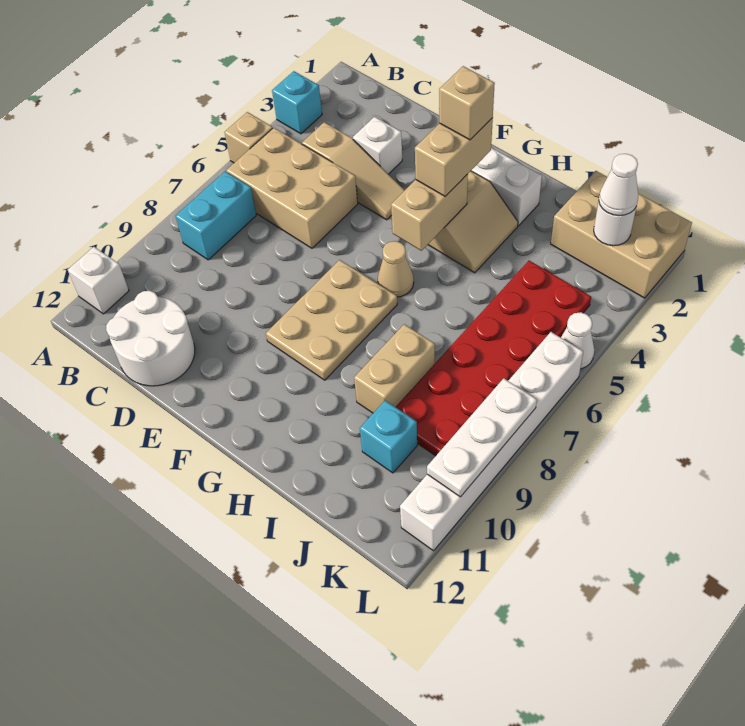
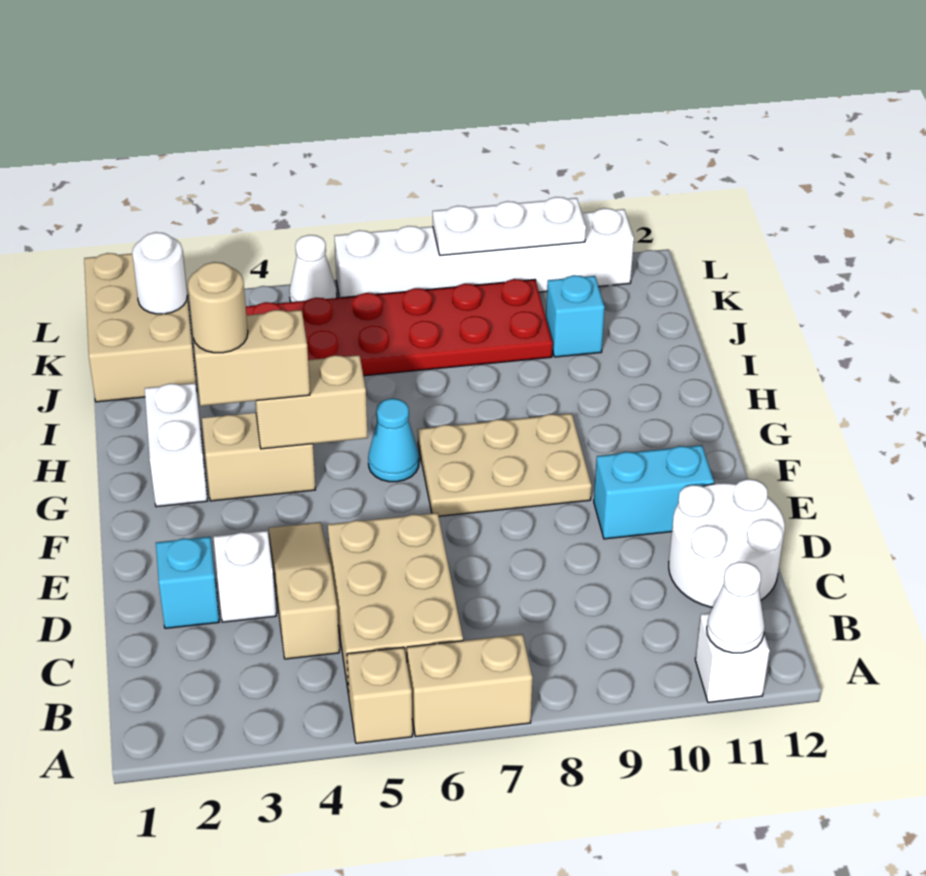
cyan 1x1 brick [272,71,322,134] -> cyan 1x1 brick moved to [156,537,219,628]
cyan 1x2 brick [176,171,256,260] -> cyan 1x2 brick moved to [594,445,714,539]
tan 1x1 brick [439,66,495,140] -> tan 1x1 round brick [188,262,248,353]
tan 1x1 cone [378,241,414,297] -> cyan 1x1 cone [368,399,419,482]
tan 1x2 brick [354,324,435,413] -> tan 1x2 brick moved to [407,634,532,736]
white 1x1 cone [599,154,638,216] -> white 1x1 cone moved to [707,562,765,653]

